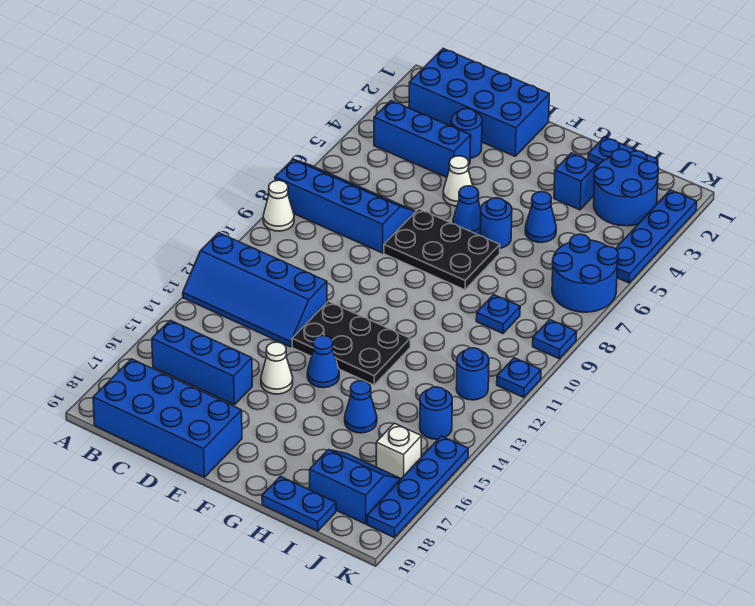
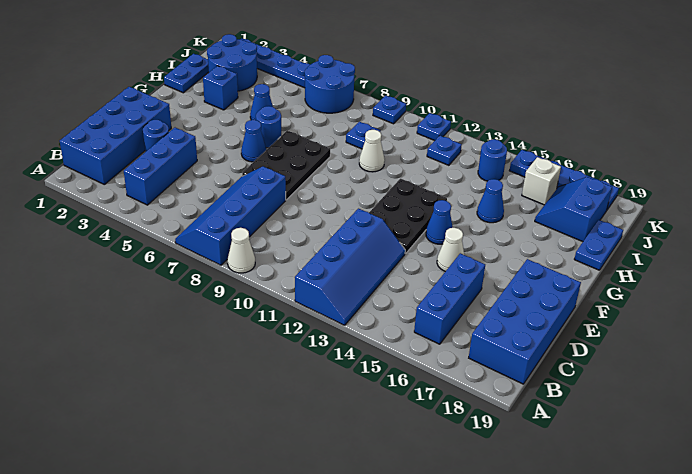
white 1x1 cone [443,156,473,206] -> white 1x1 cone moved to [359,130,385,172]
blue 1x1 round brick [456,348,489,400] -> blue 1x1 plate [427,136,462,165]

